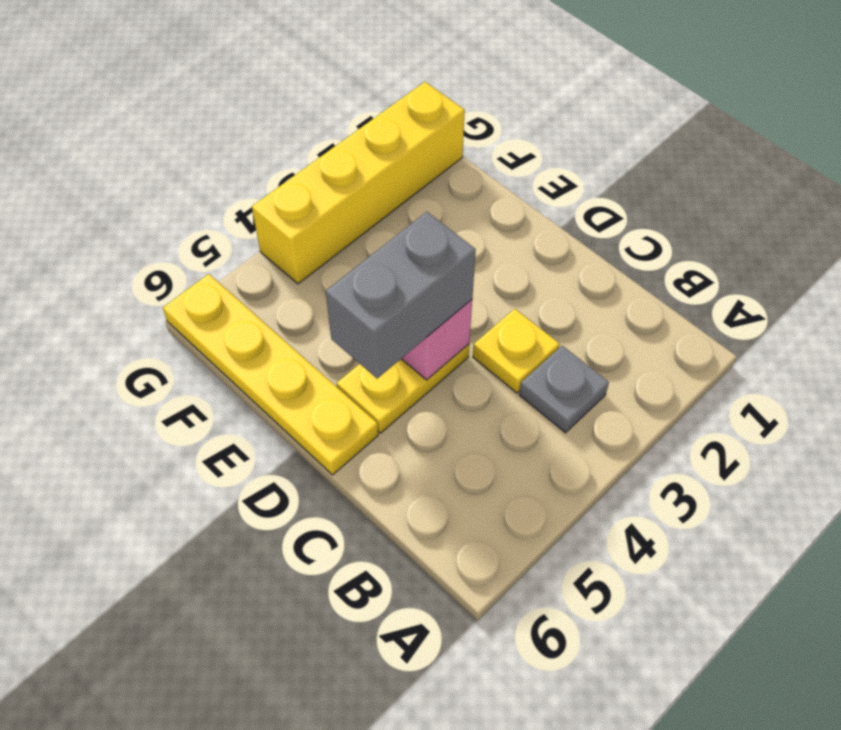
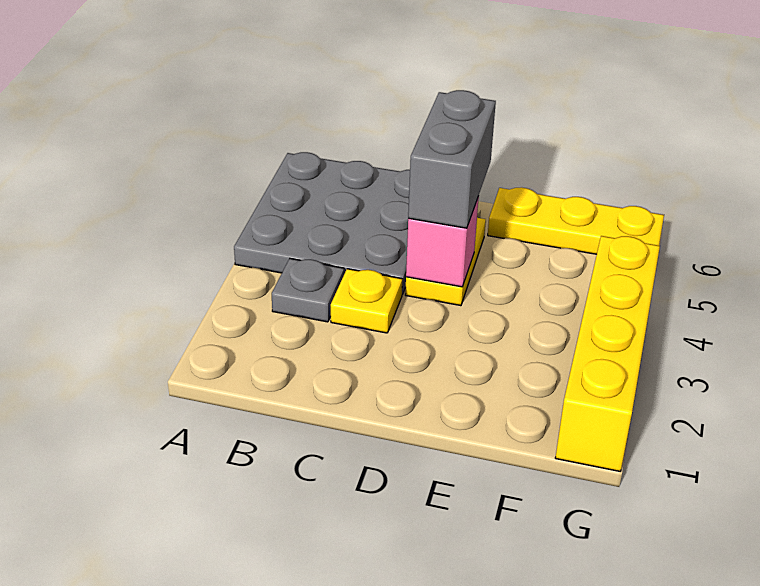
none -> grey 3x3 plate [234,152,410,295]
yellow 1x4 plate [163,274,378,475] -> yellow 1x3 plate [488,187,664,254]

